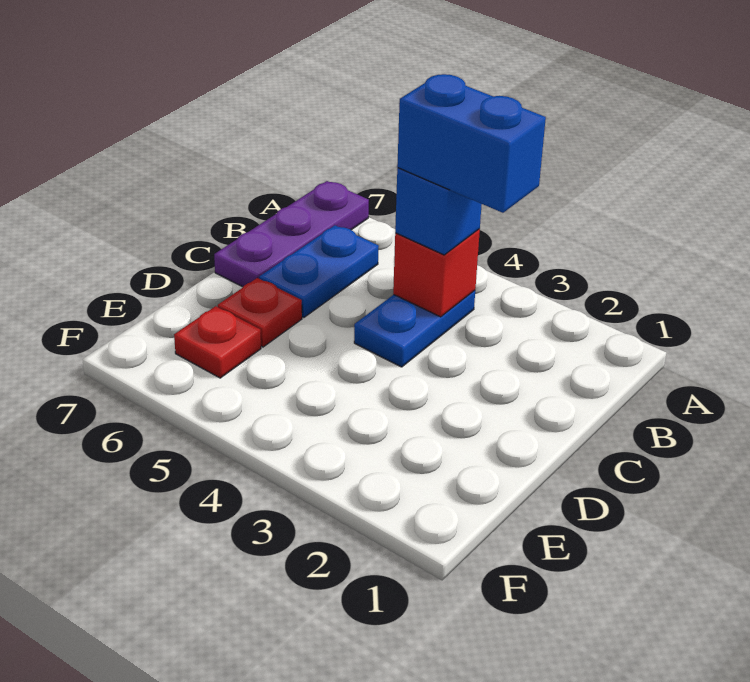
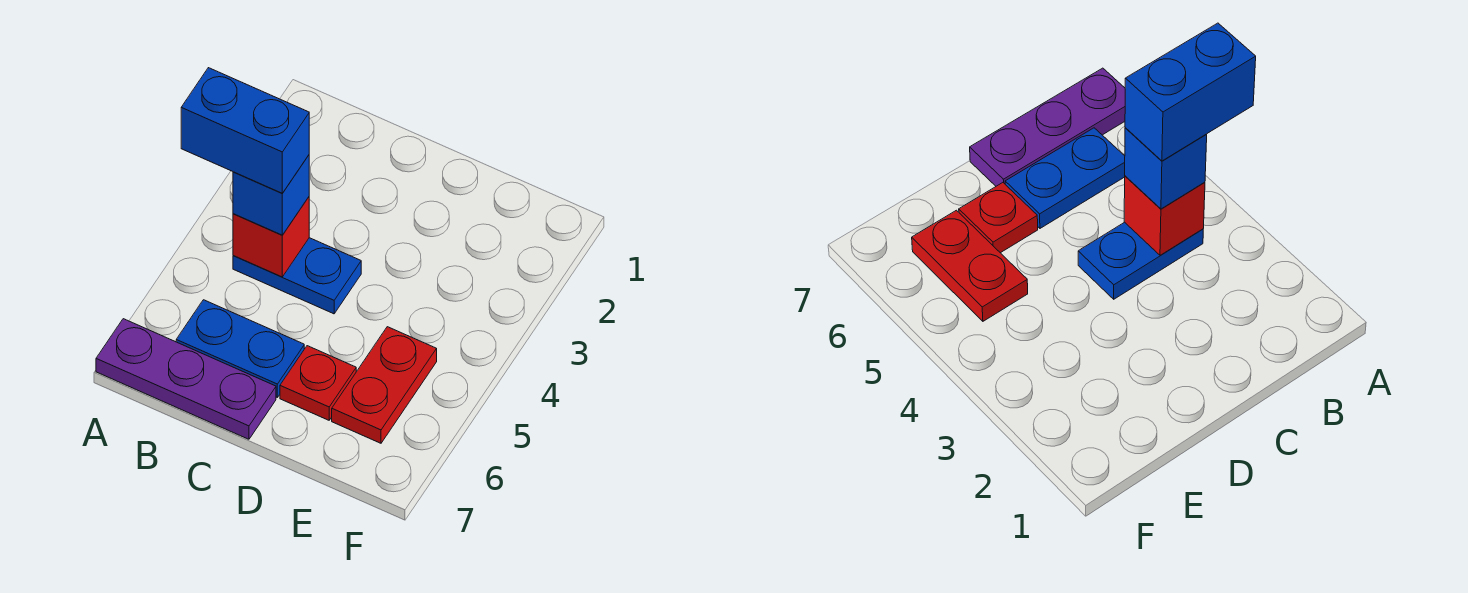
blue 1x2 brick [397,74,546,213] -> blue 1x2 brick turned to [181,68,309,193]
red 1x1 plate [174,306,261,378] -> red 1x2 plate [332,327,437,443]

